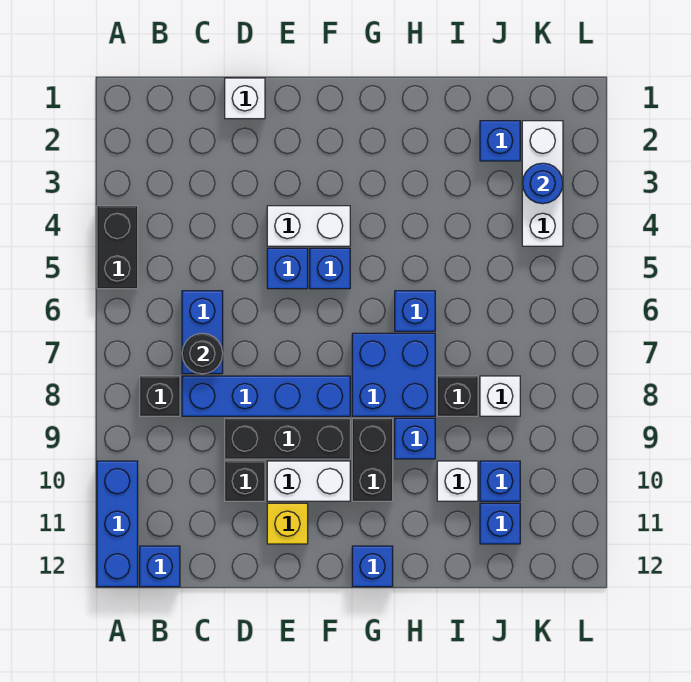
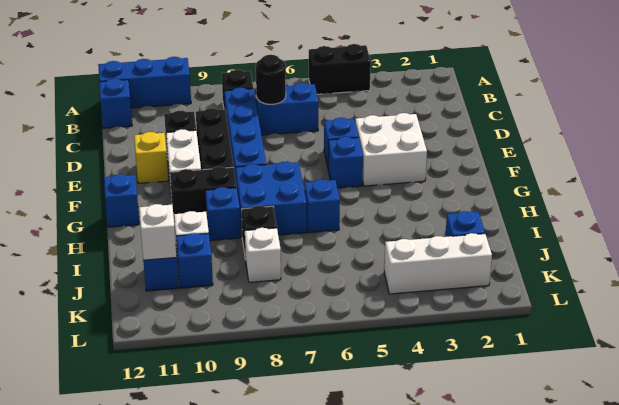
white 1x1 brick [225,78,265,119] -> white 1x1 brick moved to [139,204,177,260]
white 1x2 brick [267,206,350,246] -> white 2x2 brick [355,113,427,186]
blue 1x1 round brick [522,163,563,204] -> none

